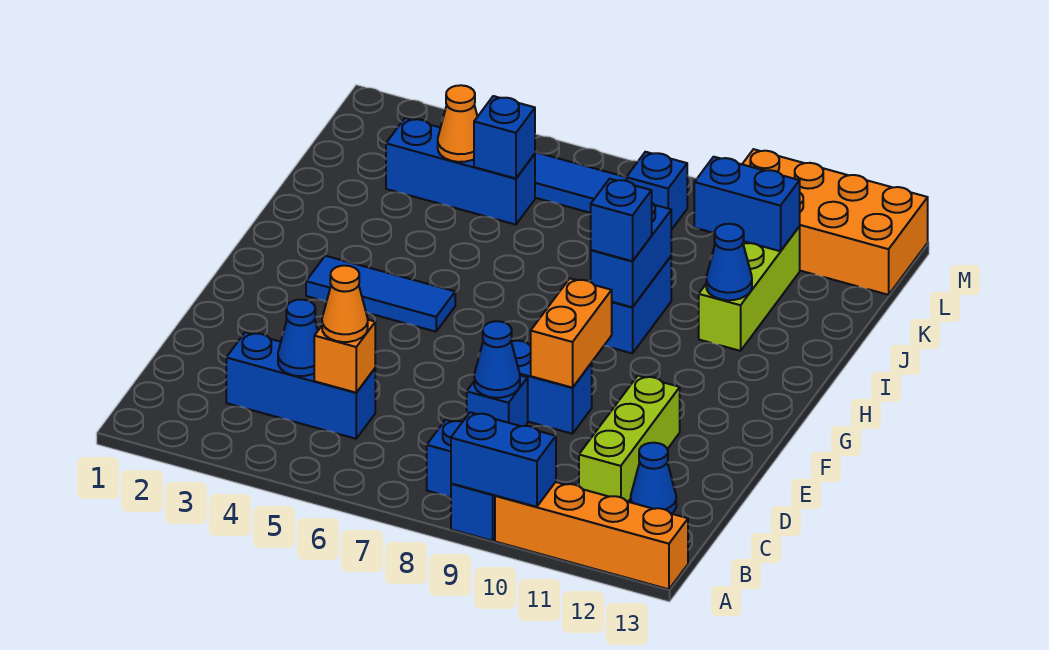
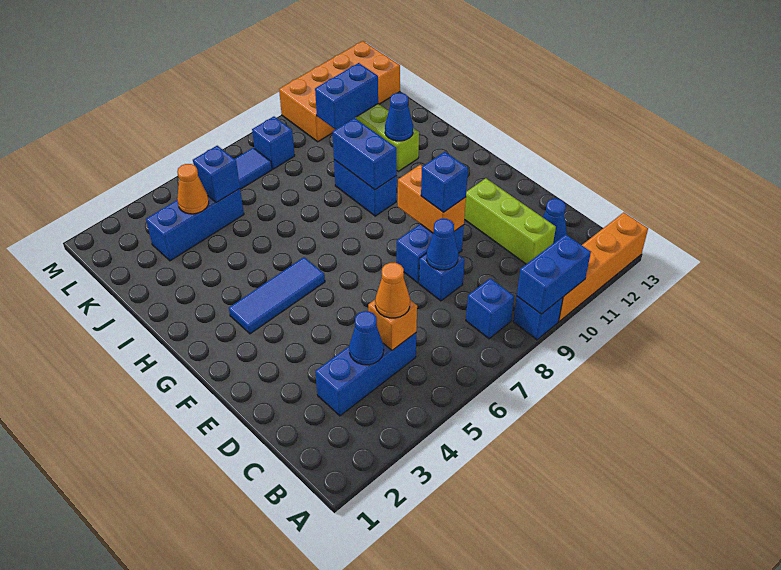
blue 1x1 brick [591,179,652,261] -> blue 1x1 brick moved to [421,152,468,212]

